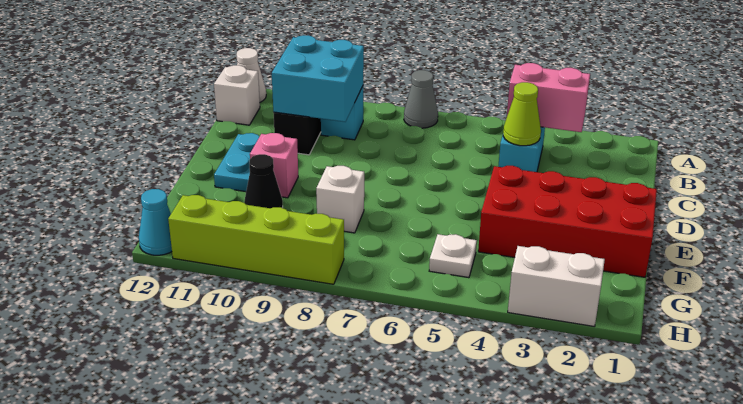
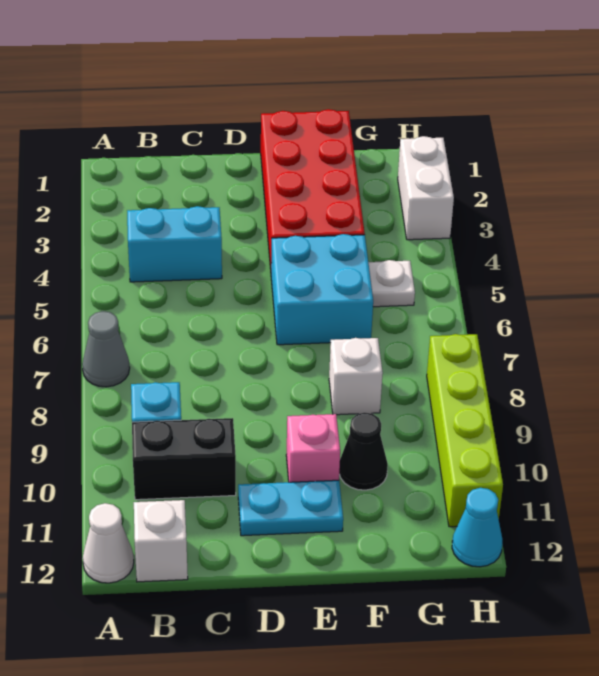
pink 1x2 brick [507,63,590,132] -> none
cyan 2x2 brick [272,35,364,122] -> cyan 2x2 brick moved to [271,234,373,345]
lime 1x1 cone [503,82,541,146] -> none

